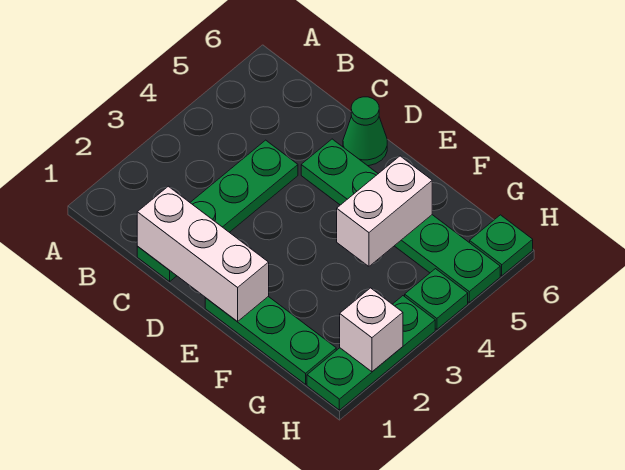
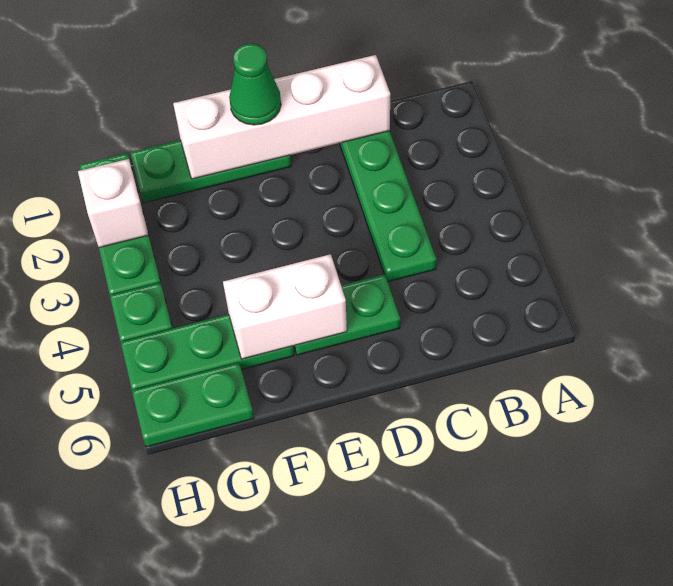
white 1x3 brick [137,186,269,322] -> white 1x4 brick [173,55,390,179]
green 1x1 cone [343,97,387,166] -> green 1x1 cone moved to [229,44,281,125]
white 1x2 brick [337,156,432,266] -> white 1x2 brick turned to [223,254,347,359]
green 1x1 plate [470,215,533,276] -> green 1x2 plate [132,363,254,447]

